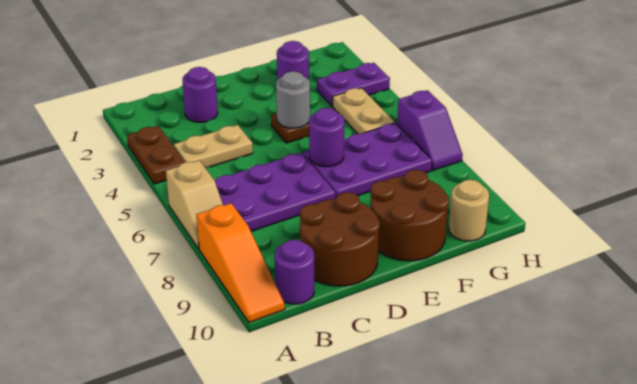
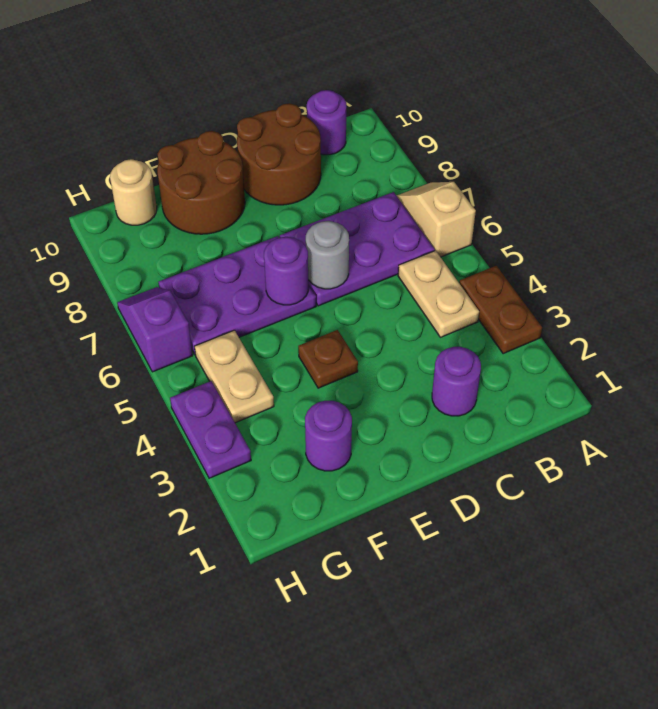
orange 1x3 slope [197,203,285,323] -> none
tan 1x2 plate [174,125,253,168] -> tan 1x2 plate turned to [398,251,479,337]
grey 1x1 round brick [276,71,310,128] -> grey 1x1 round brick moved to [306,221,349,289]
purple 1x2 plate [317,63,390,106] -> purple 1x2 plate turned to [170,381,251,478]

